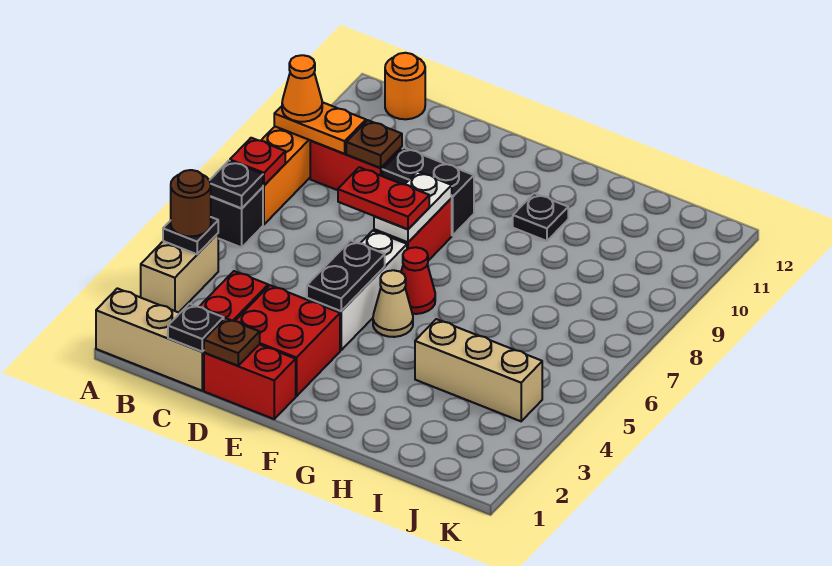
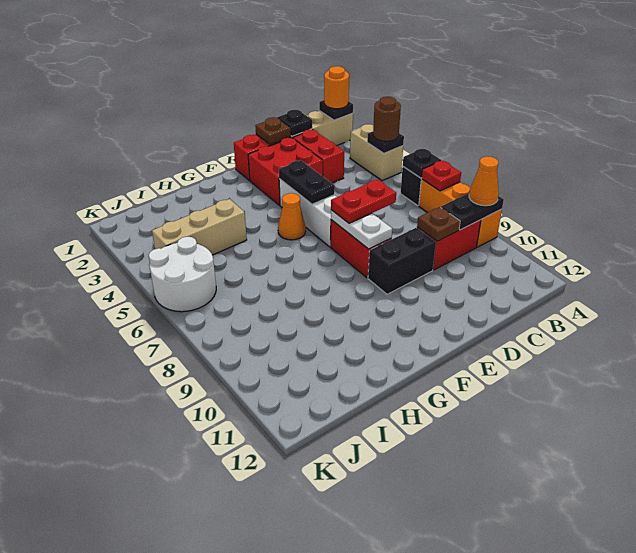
orange 1x2 plate [274,102,366,154] -> black 1x2 plate [441,193,504,230]
orange 1x1 round brick [385,53,425,119] -> orange 1x1 round brick moved to [324,66,349,109]
tan 1x1 cone [373,270,413,337] -> orange 1x1 cone [278,193,306,240]
red 1x1 cone [401,247,435,314] -> none
black 1x1 plate [513,193,568,241] -> black 1x1 plate moved to [319,100,353,120]
none -> white 2x2 round brick [149,237,216,312]

